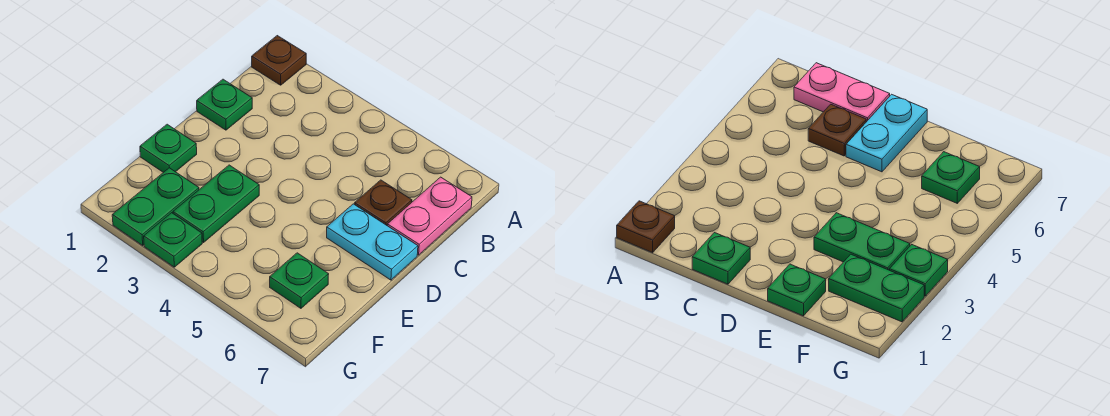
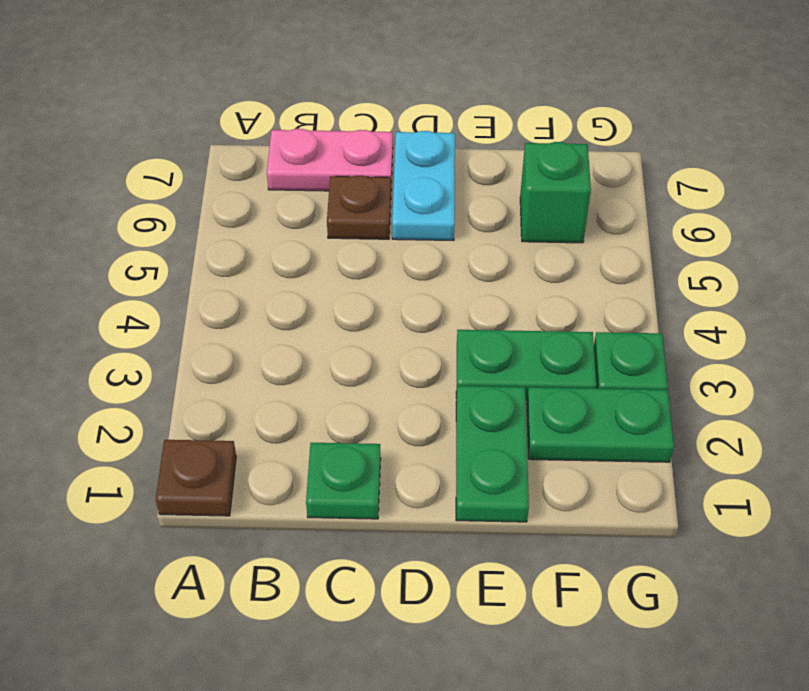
green 1x1 plate [140,124,197,173] -> green 1x2 plate [456,386,529,522]
green 1x1 plate [270,253,329,308] -> green 1x1 brick [520,142,591,243]

